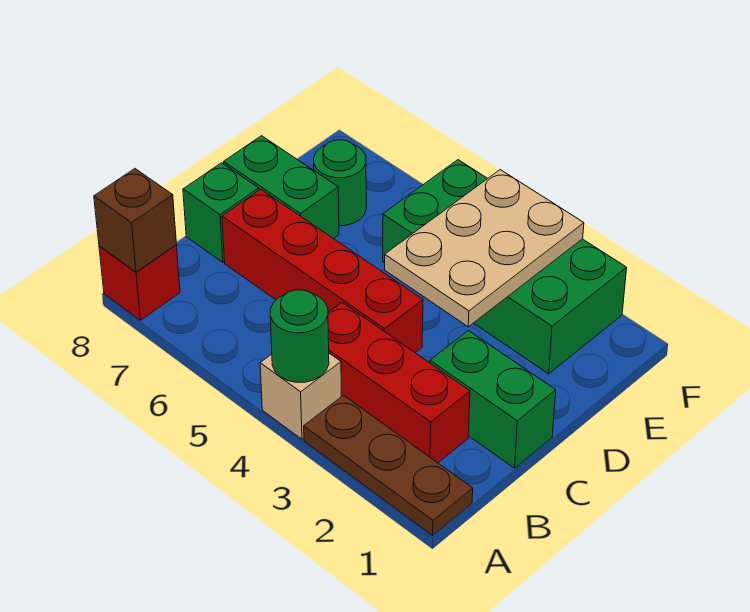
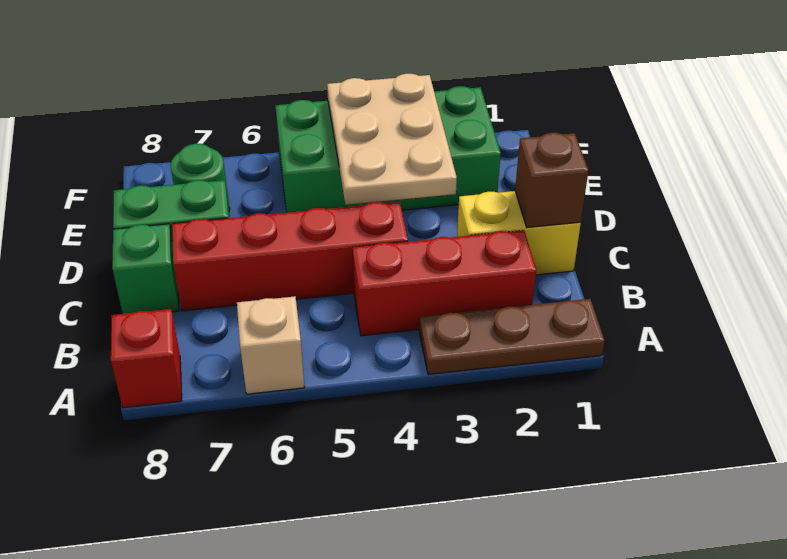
tan 1x1 brick [260,353,341,439] -> tan 1x1 brick moved to [237,296,305,394]
green 1x1 round brick [270,290,329,382] -> none
brown 1x1 brick [94,169,176,272] -> brown 1x1 brick moved to [515,133,588,227]
green 1x2 brick [430,331,556,468] -> yellow 1x2 brick [457,191,581,275]

